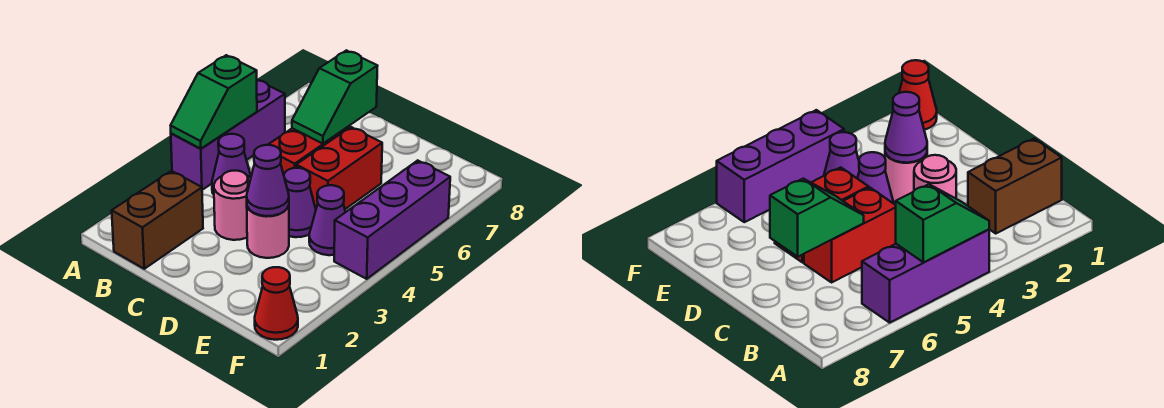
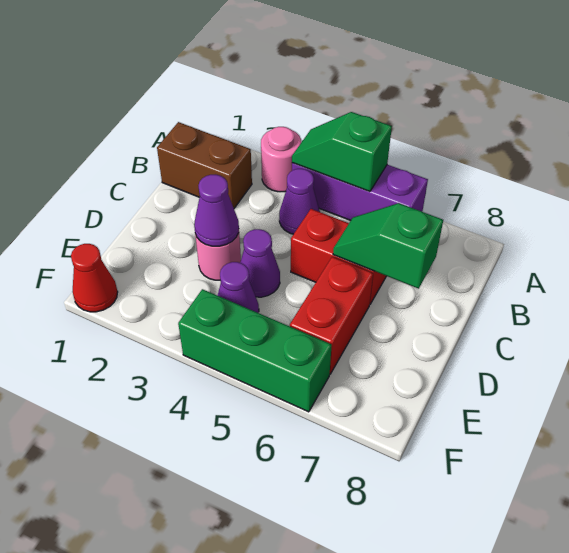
pink 1x1 round brick [214,171,251,240] -> pink 1x1 round brick moved to [261,127,301,192]
red 1x2 brick [296,127,382,209] -> red 1x2 brick turned to [290,257,373,374]
purple 1x3 brick [334,160,450,279] -> green 1x3 brick [178,289,332,412]

